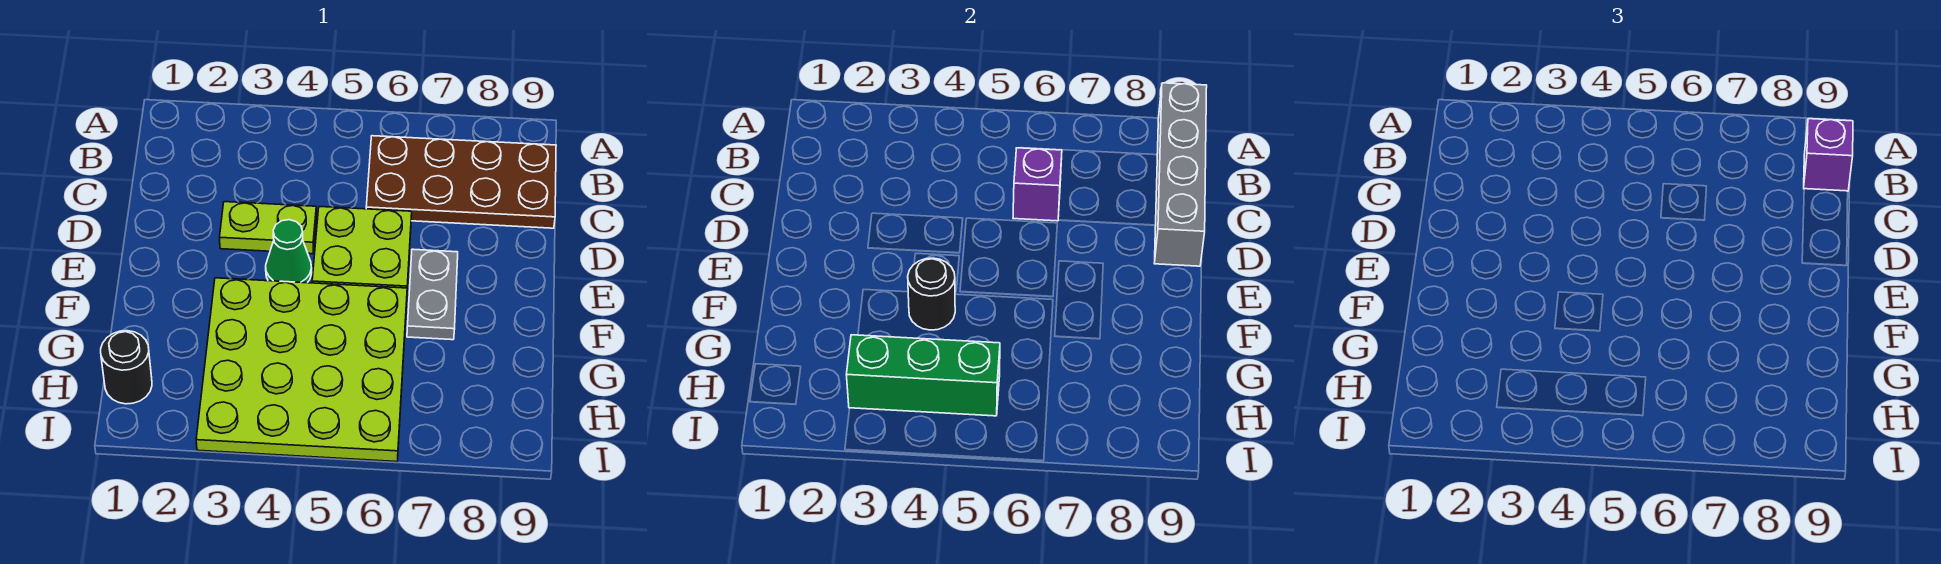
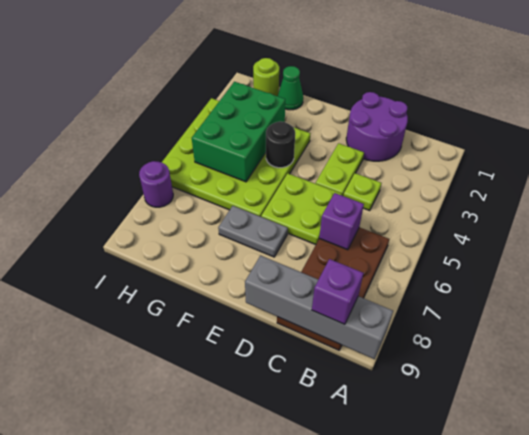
none -> purple 2x2 round brick [346,92,408,161]
none -> lime 1x1 plate [343,173,381,211]
green 1x1 cone [266,220,312,283] -> green 1x1 cone moved to [278,66,303,110]
black 1x1 round brick [101,331,152,404] -> lime 1x1 round brick [253,58,279,96]
green 1x3 brick [846,335,1000,416] -> green 2x3 brick [192,81,285,182]
none -> purple 1x1 round brick [139,161,173,207]

